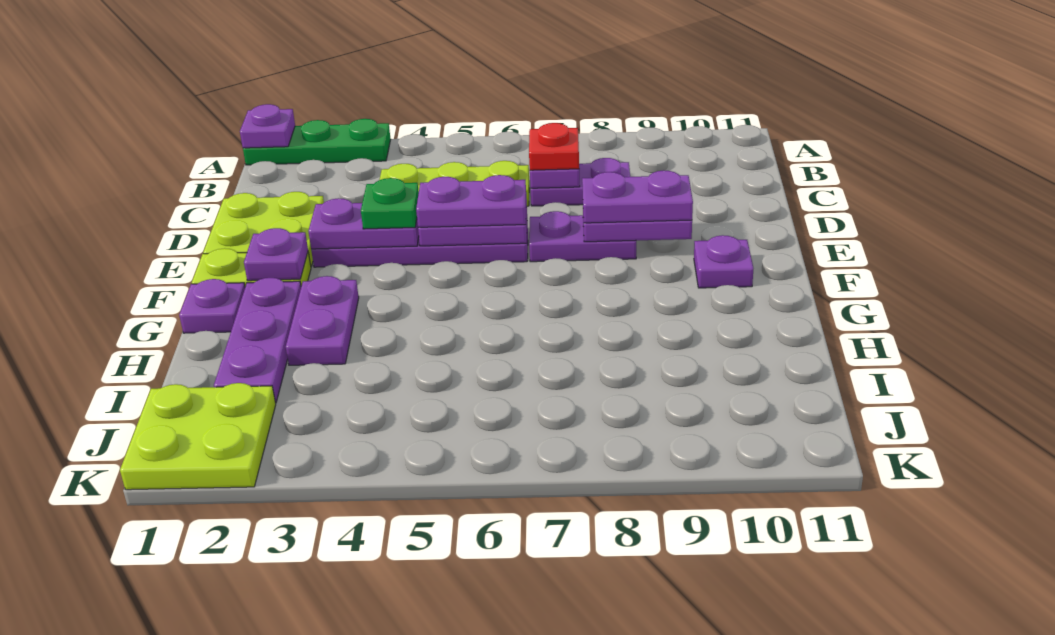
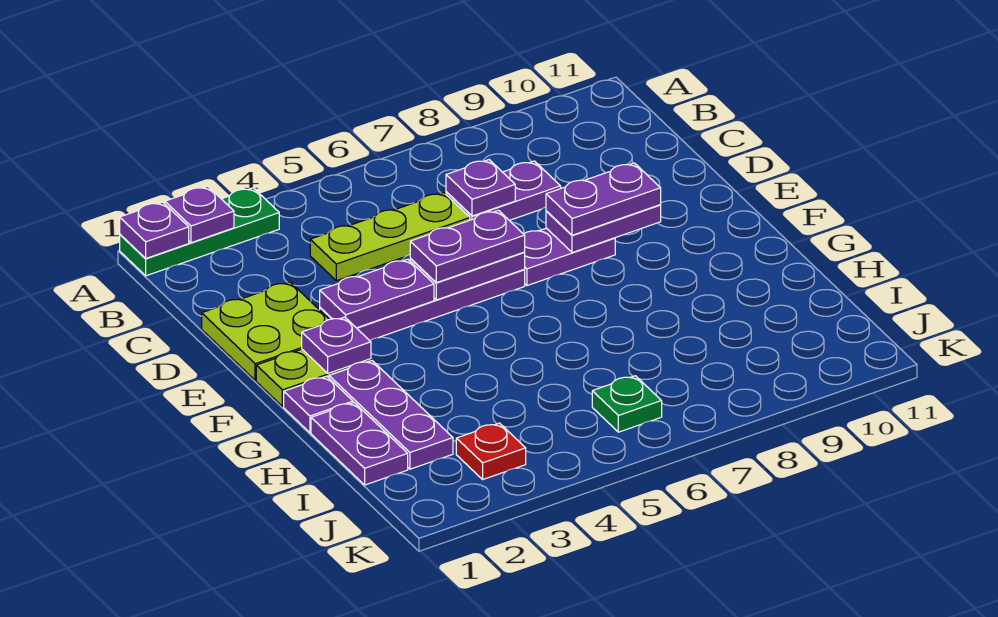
red 1x1 plate [529,123,579,170] -> red 1x1 plate moved to [456,423,526,479]
green 1x1 plate [361,178,419,229] -> green 1x1 plate moved to [592,376,662,432]
purple 1x1 plate [694,235,753,288] -> purple 1x1 plate moved to [165,186,234,243]
purple 1x2 plate [286,276,359,365] -> purple 1x2 plate moved to [311,403,408,485]
lime 2x2 plate [120,383,276,490] -> none

